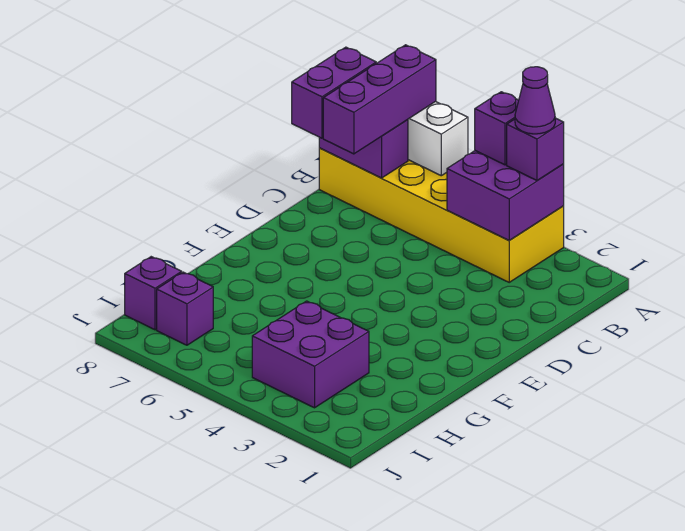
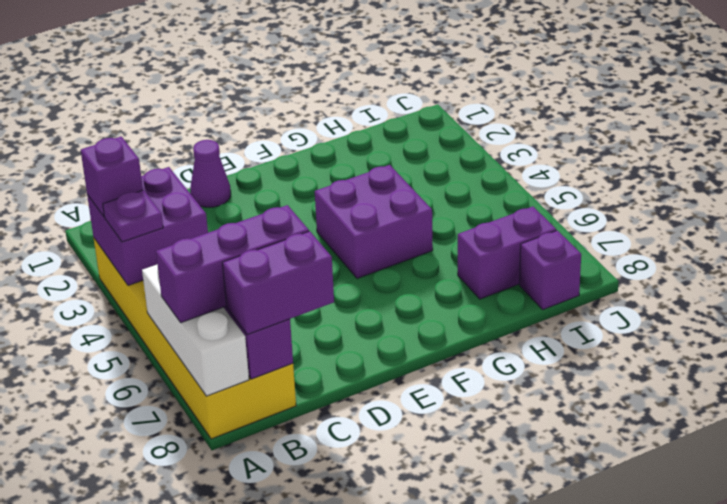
purple 1x1 cone [515,67,555,134] -> purple 1x1 cone moved to [190,140,231,207]
purple 1x1 brick [475,92,519,165] -> purple 1x1 plate [103,190,163,242]
purple 2x2 brick [252,301,369,408] -> purple 2x2 brick moved to [315,165,433,278]
purple 1x1 brick [157,272,213,345] -> purple 1x2 brick [458,207,556,299]

